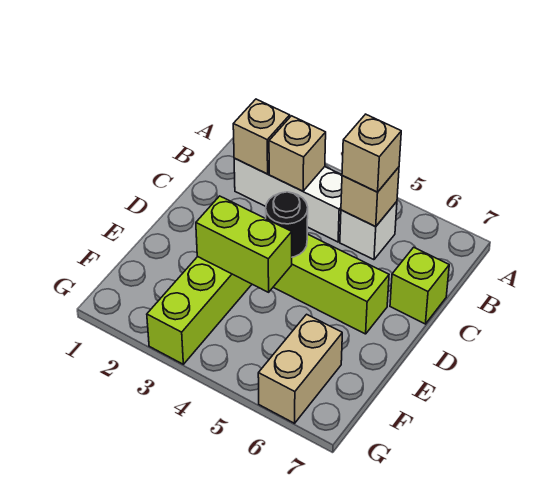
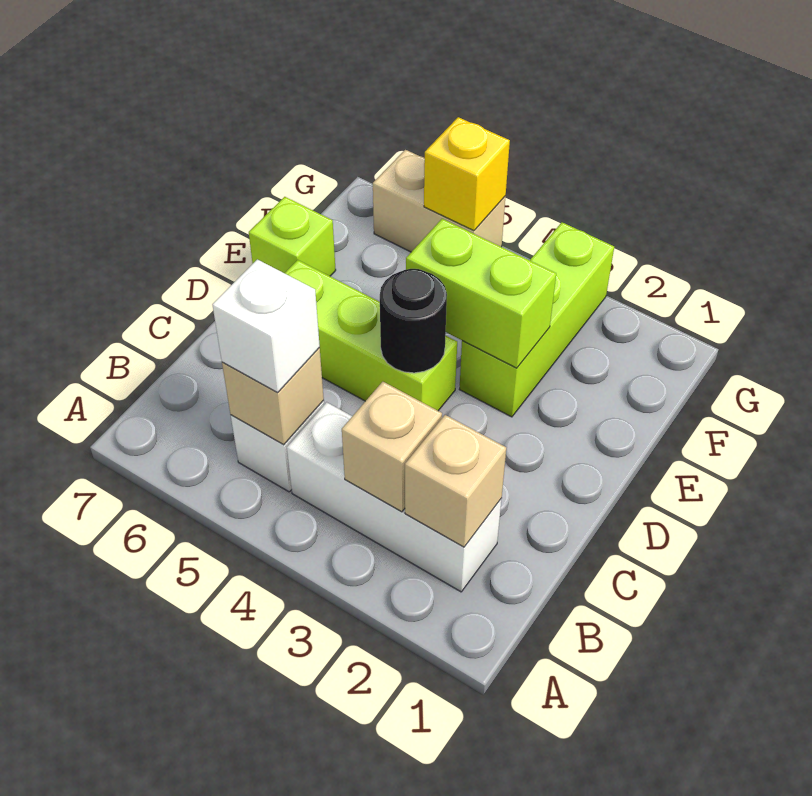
tan 1x1 brick [342,114,401,192] -> white 1x1 brick [212,259,320,393]
lime 1x1 brick [390,247,449,324] -> lime 1x1 brick moved to [249,197,336,276]
tan 1x2 brick [258,314,342,423] -> tan 1x2 brick turned to [373,150,506,252]
none -> yellow 1x1 brick [424,117,510,231]

